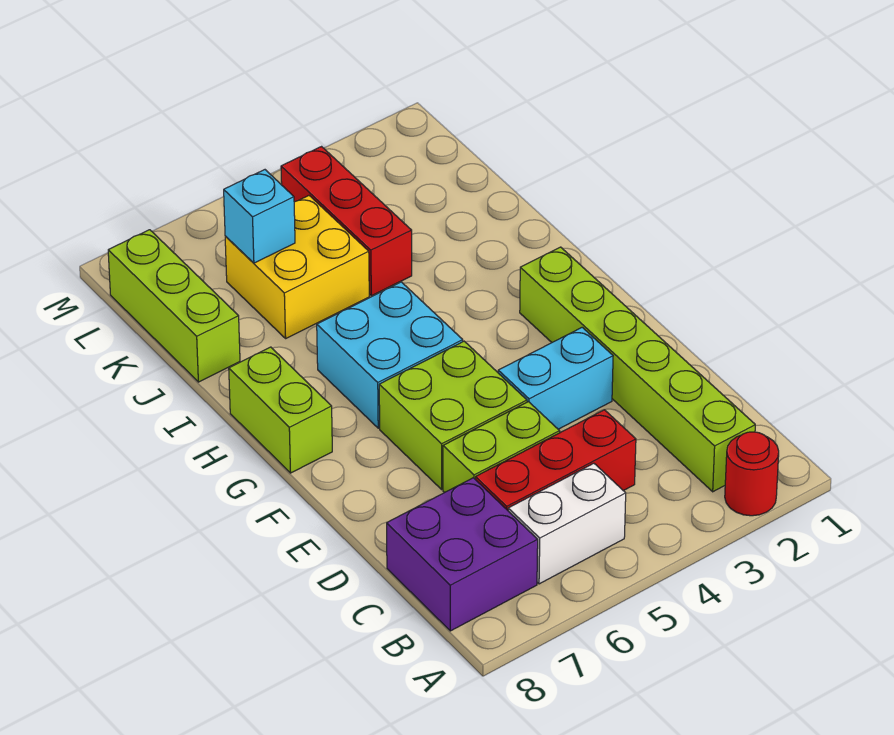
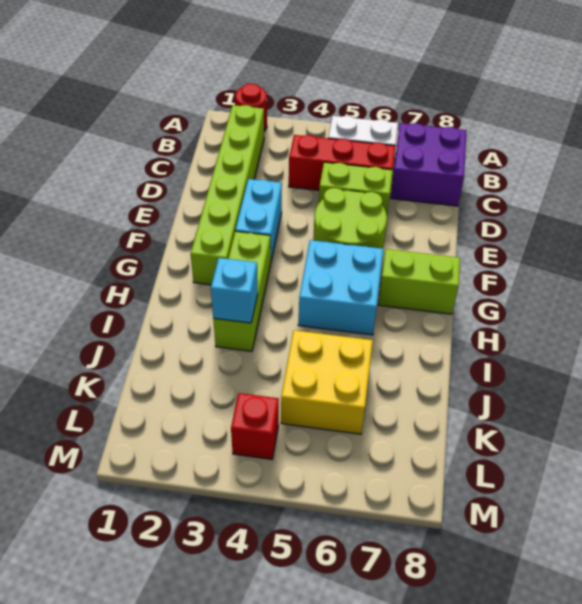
cyan 1x2 brick [498,327,613,429] -> cyan 1x2 brick turned to [235,179,282,260]
lime 2x2 brick [379,341,527,489] -> lime 2x2 round brick [313,188,387,249]
lime 1x2 brick [229,347,332,473] -> lime 1x2 brick turned to [378,249,460,314]
red 1x3 brick [281,147,412,296] -> red 1x1 brick [231,393,279,459]
lime 1x3 brick [108,230,240,382] -> lime 1x3 brick moved to [213,231,271,351]
cyan 1x1 brick [224,170,295,263] -> cyan 1x1 brick moved to [211,258,258,323]

